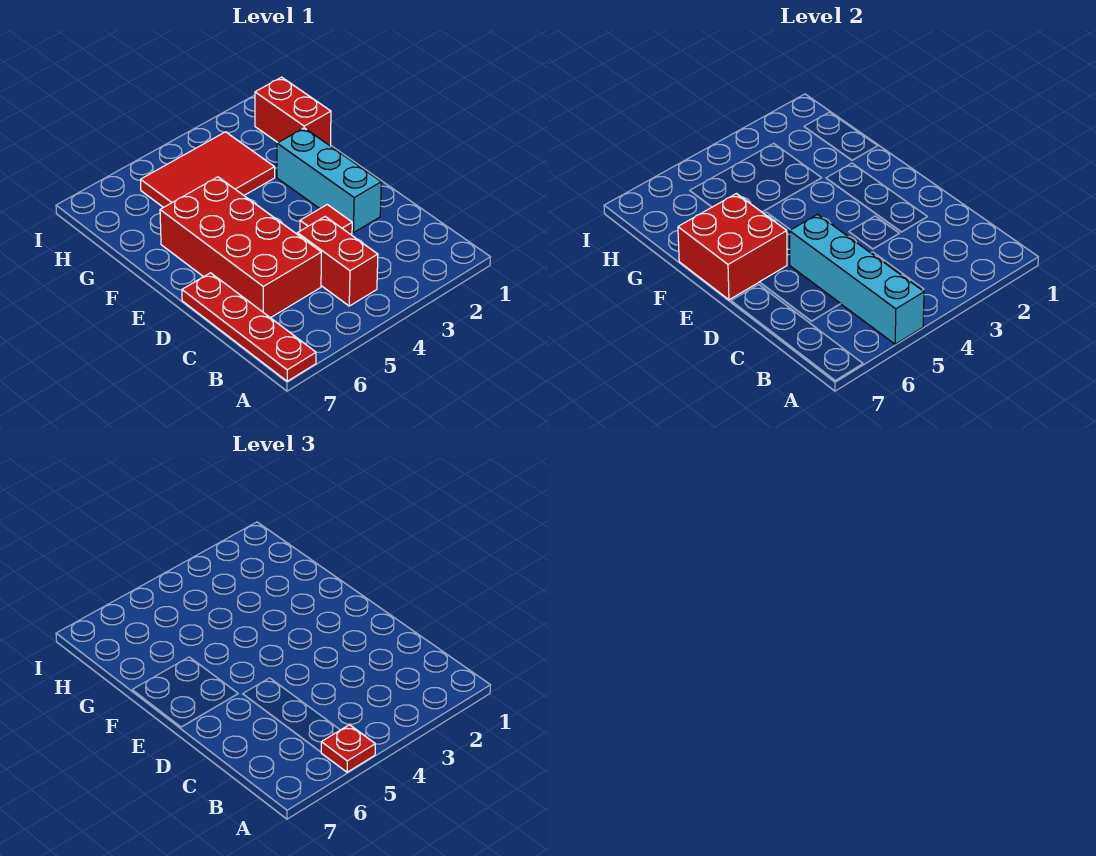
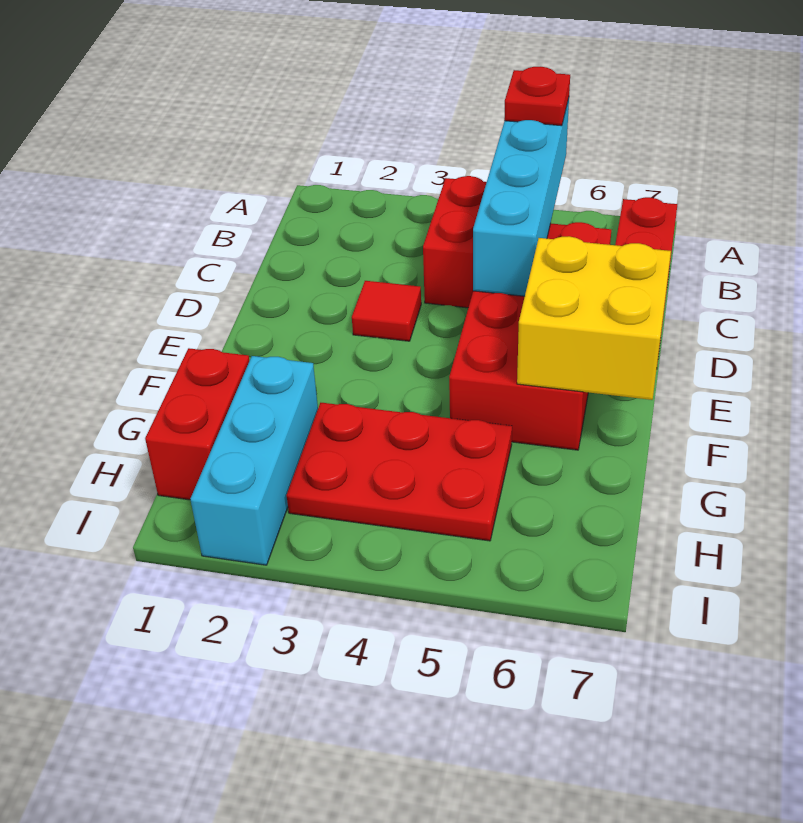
cyan 1x3 brick [277,128,381,233] -> cyan 1x3 brick moved to [190,356,318,565]
red 2x2 brick [678,194,787,300] -> yellow 2x2 brick [517,236,671,400]
red 2x3 tile [141,132,275,208] -> red 2x3 plate [286,403,512,541]

